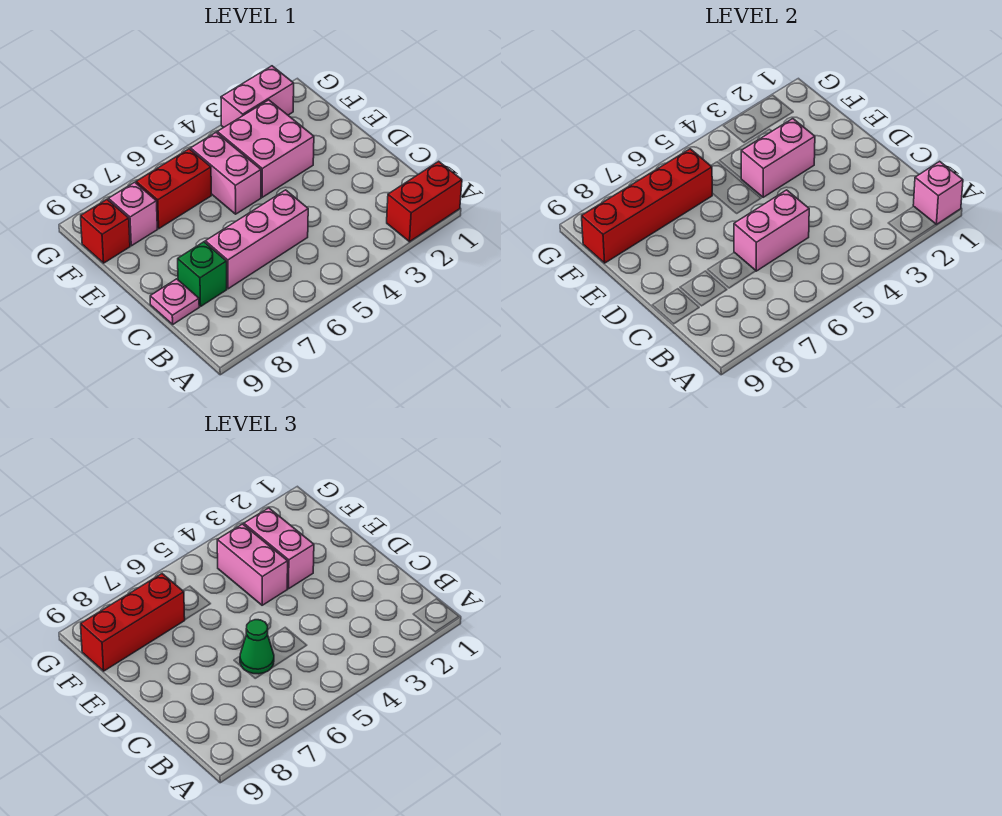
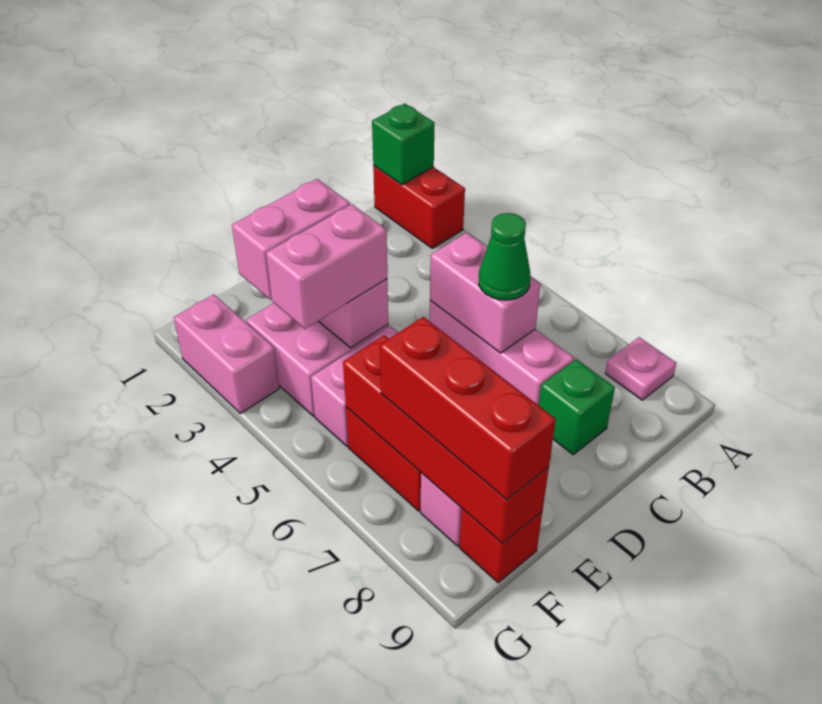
pink 1x1 brick [913,161,963,224] -> green 1x1 brick [372,104,434,185]
pink 1x1 plate [150,279,199,324] -> pink 1x1 plate moved to [605,337,676,400]

